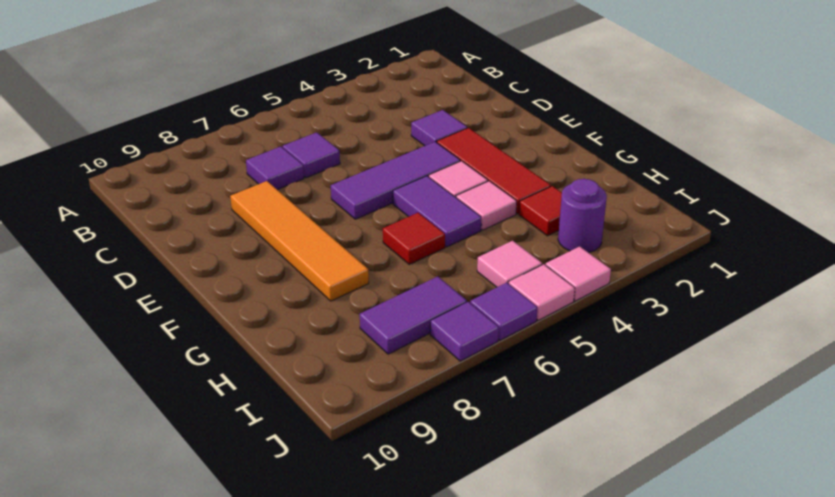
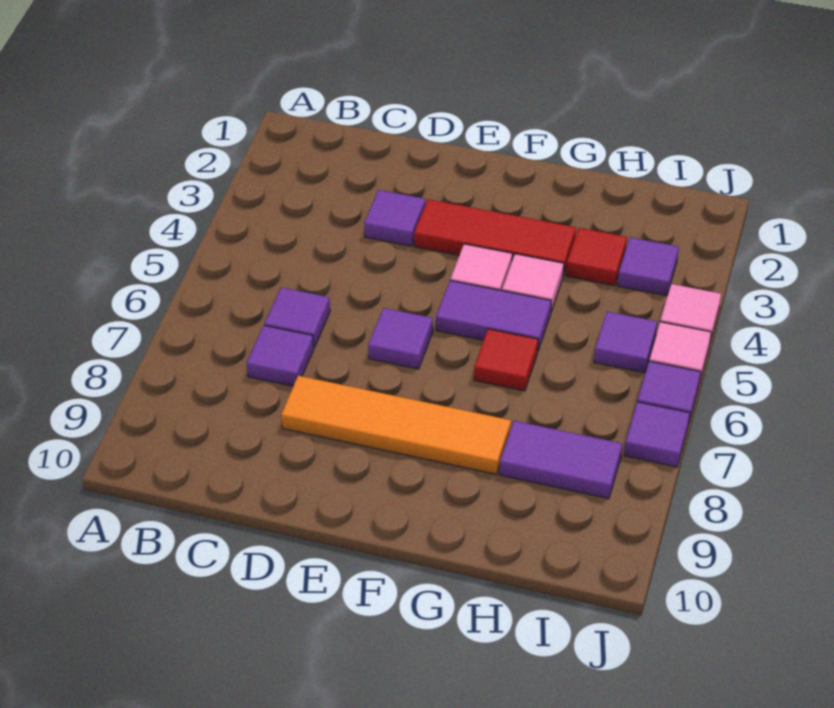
purple 1x3 tile [331,142,460,219] -> purple 1x1 tile [368,308,433,369]
purple 1x1 round brick [558,179,607,253] -> purple 1x1 tile [618,237,679,296]
pink 1x1 tile [477,241,542,287] -> purple 1x1 tile [594,312,657,373]
purple 1x2 tile [360,276,467,354] -> purple 1x2 tile turned to [500,421,622,499]

